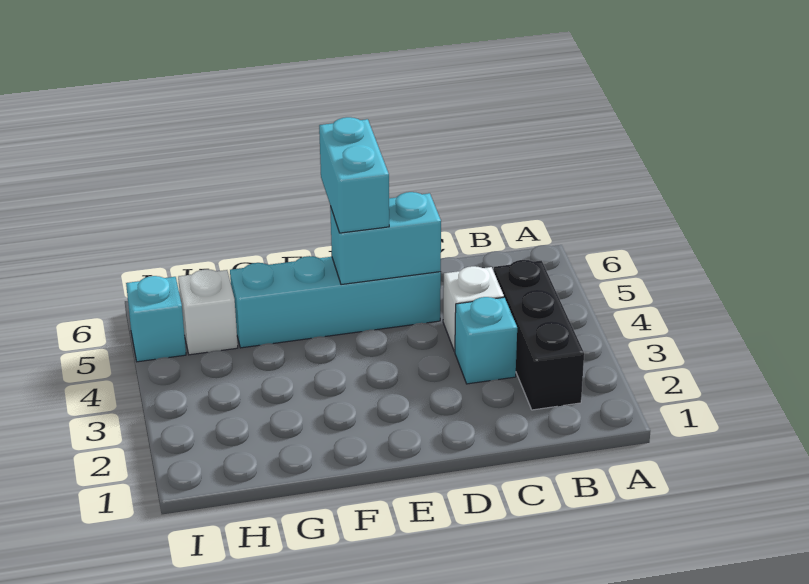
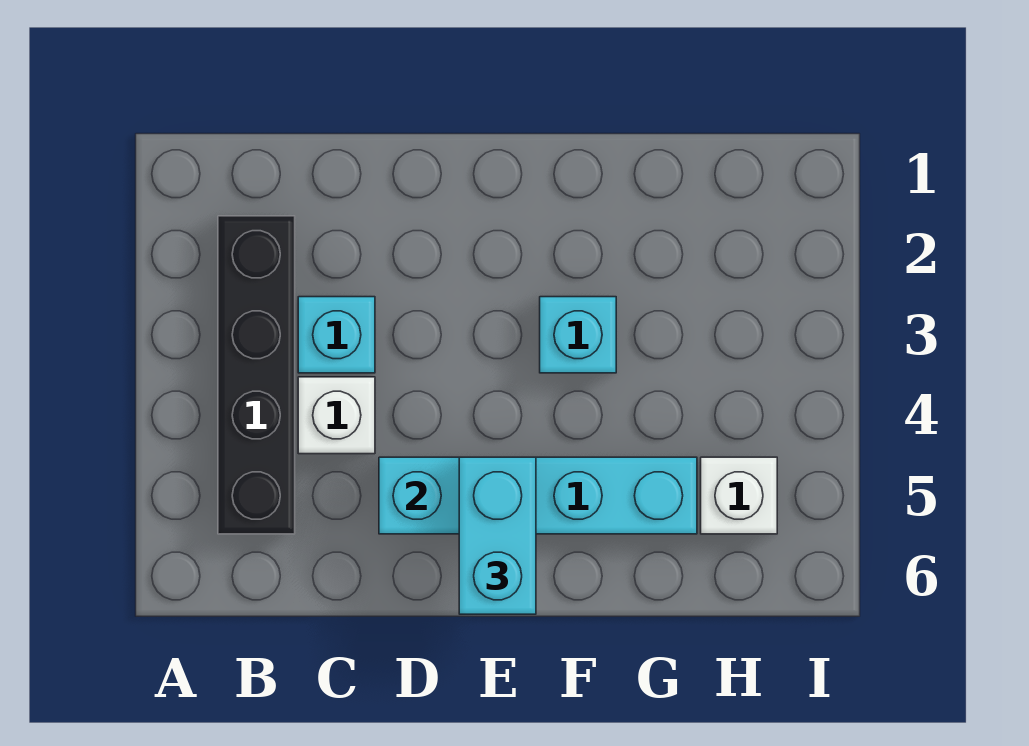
black 1x3 brick [494,260,584,410] -> black 1x4 brick [218,216,295,534]
cyan 1x1 brick [126,276,186,362] -> cyan 1x1 brick moved to [540,297,616,373]

